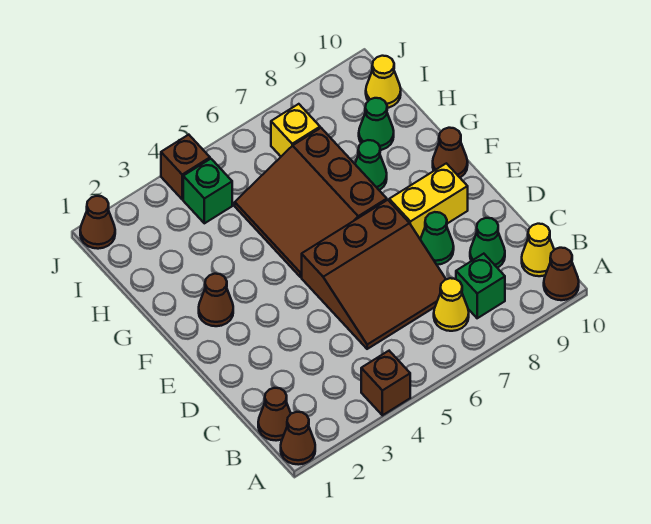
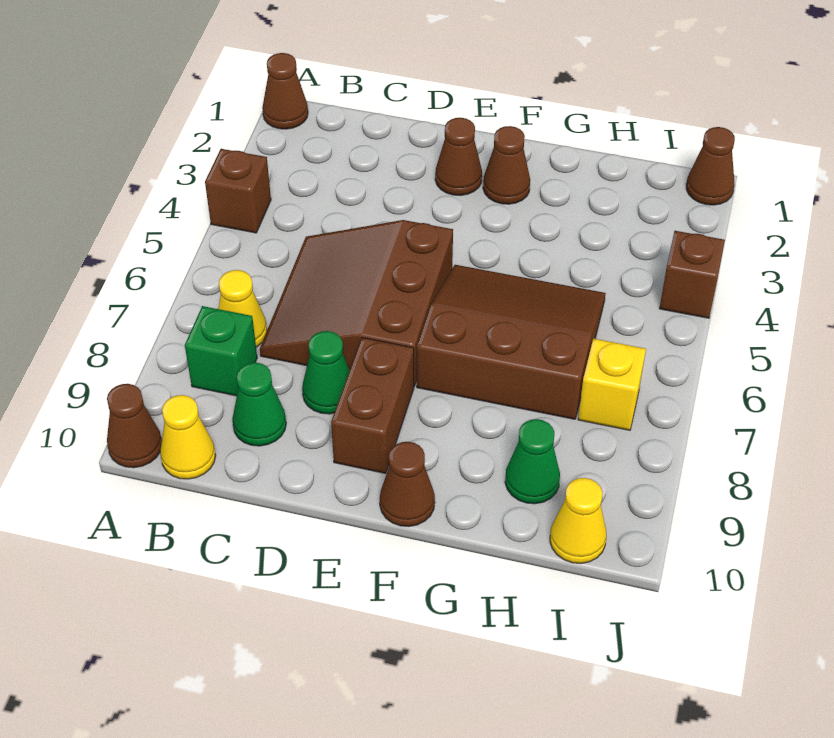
brown 1x1 cone [258,388,291,441] -> brown 1x1 cone moved to [435,118,482,196]
yellow 1x2 brick [389,163,468,239] -> brown 1x2 brick [331,338,414,473]
green 1x1 cone [355,140,387,190] -> none
green 1x1 brick [183,159,232,223] -> none

